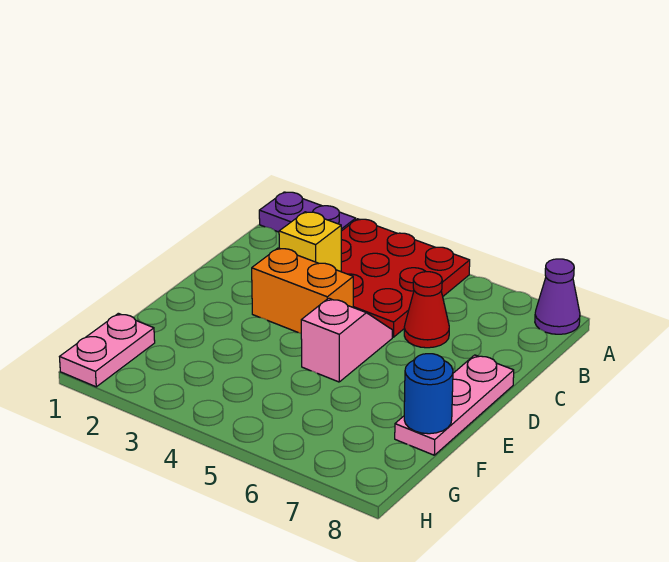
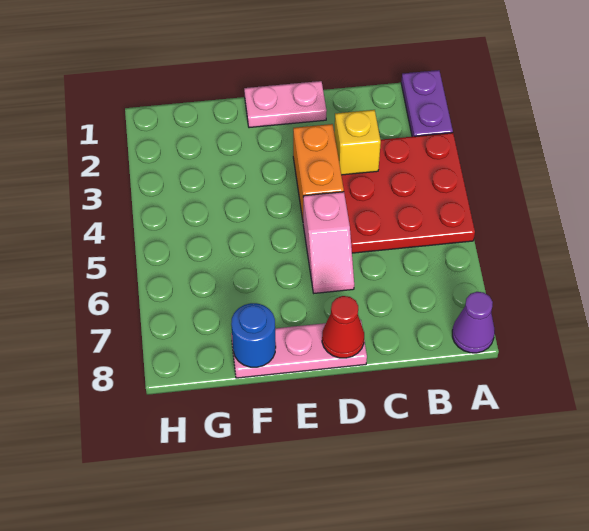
red 1x1 cone [404,272,449,348] -> red 1x1 cone moved to [322,296,364,358]
pink 1x2 slope [301,298,392,382] -> pink 1x2 slope turned to [303,192,354,293]
pink 1x2 plate [60,313,155,387] -> pink 1x2 plate moved to [244,81,326,128]

